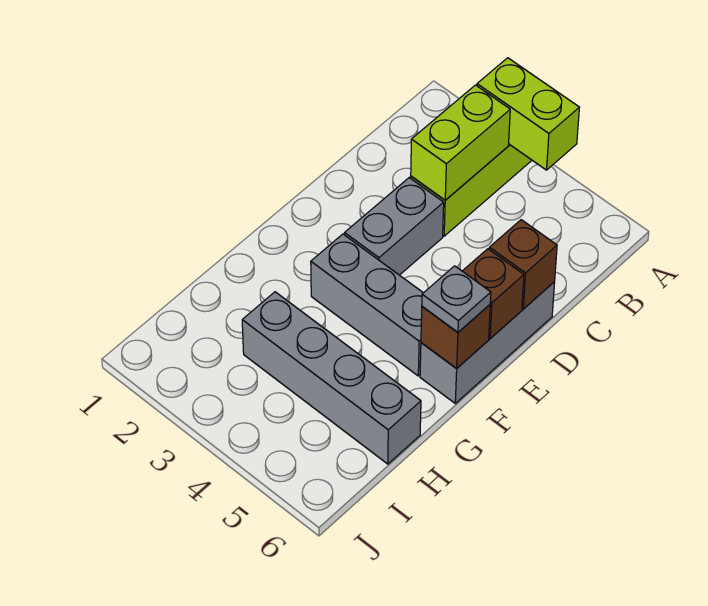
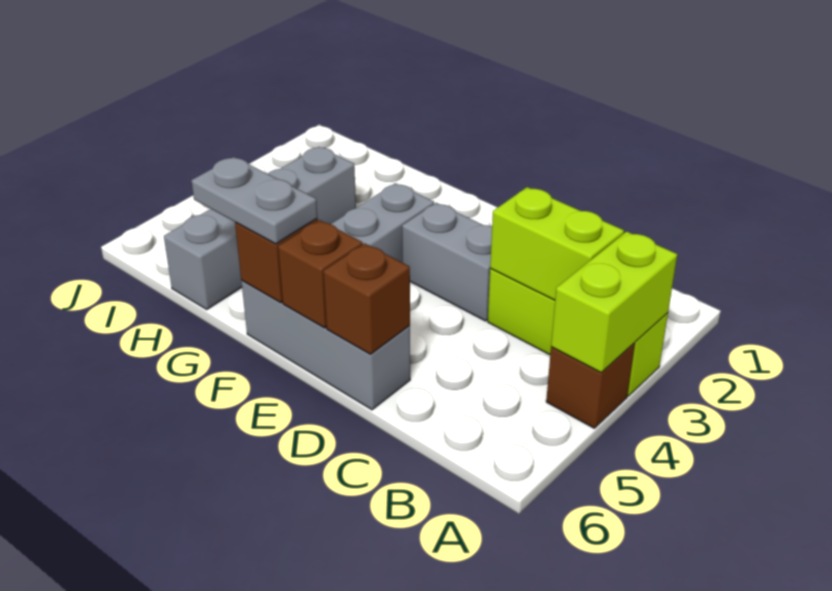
none -> brown 1x1 brick [546,343,635,428]
grey 1x1 plate [422,266,491,332] -> grey 1x2 plate [191,157,317,244]

